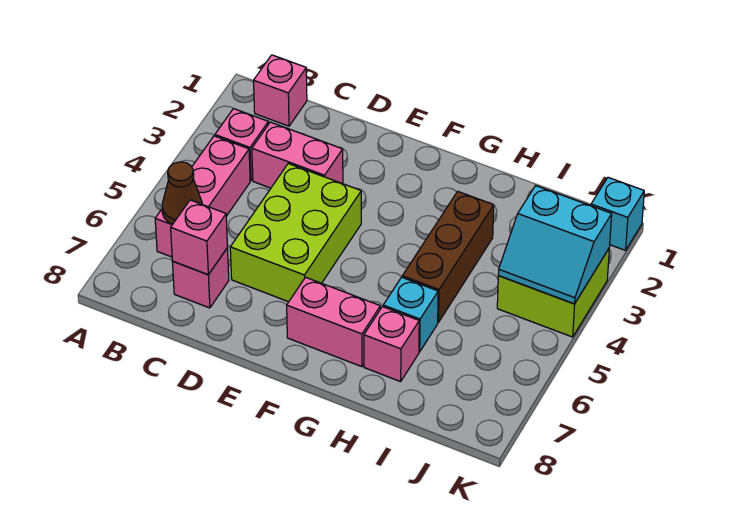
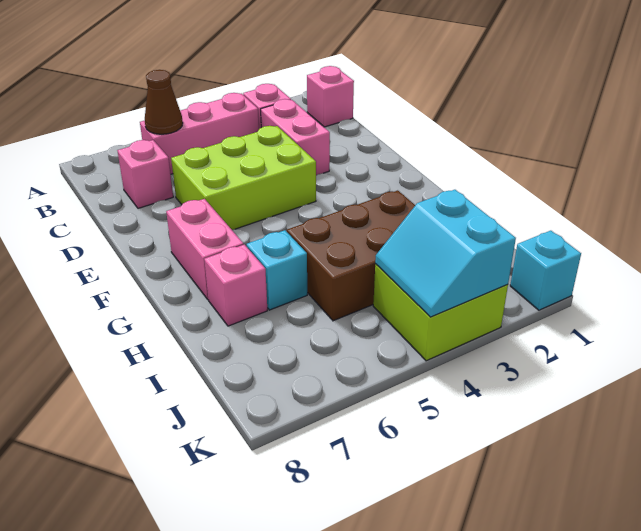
pink 1x1 brick [171,200,228,275] -> none
brown 1x3 brick [402,192,494,322] -> brown 2x3 brick [287,190,415,321]

